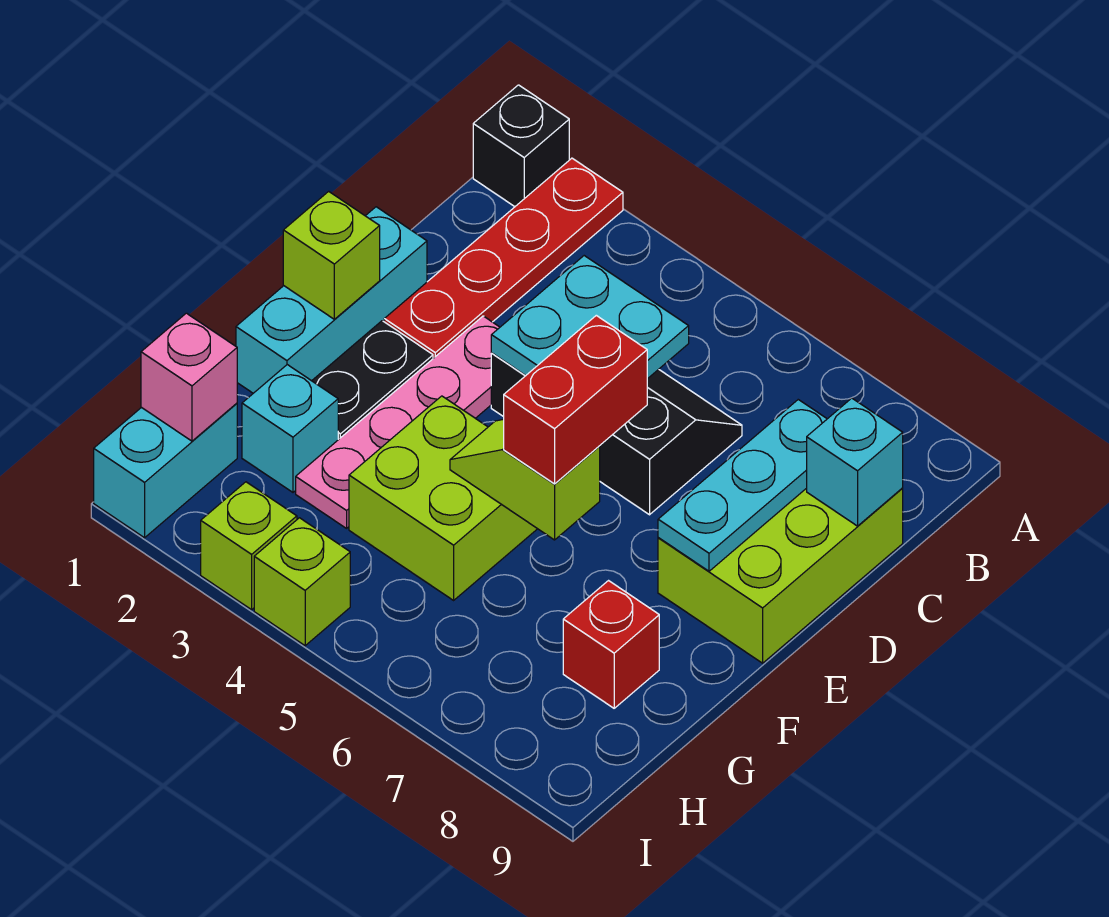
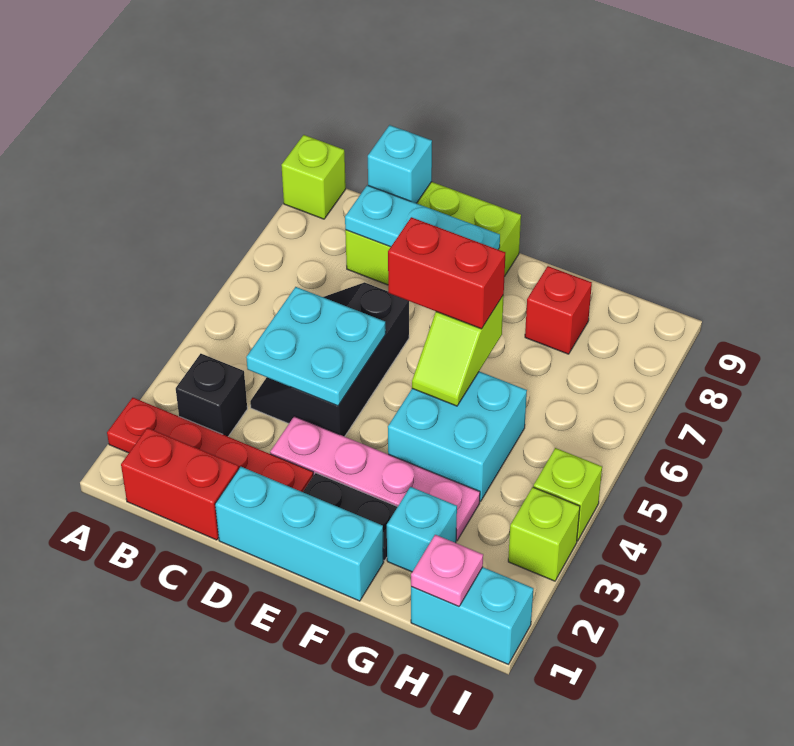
black 1x1 brick [473,85,569,207] -> black 1x1 brick moved to [176,354,247,436]
none -> red 1x2 brick [121,428,239,540]
lime 1x1 brick [283,191,380,319] -> lime 1x1 brick moved to [281,135,346,219]
lime 2x2 brick [349,396,537,600] -> cyan 2x2 brick [388,371,527,502]
pink 1x1 brick [141,313,237,441] -> pink 1x1 plate [411,535,483,607]

